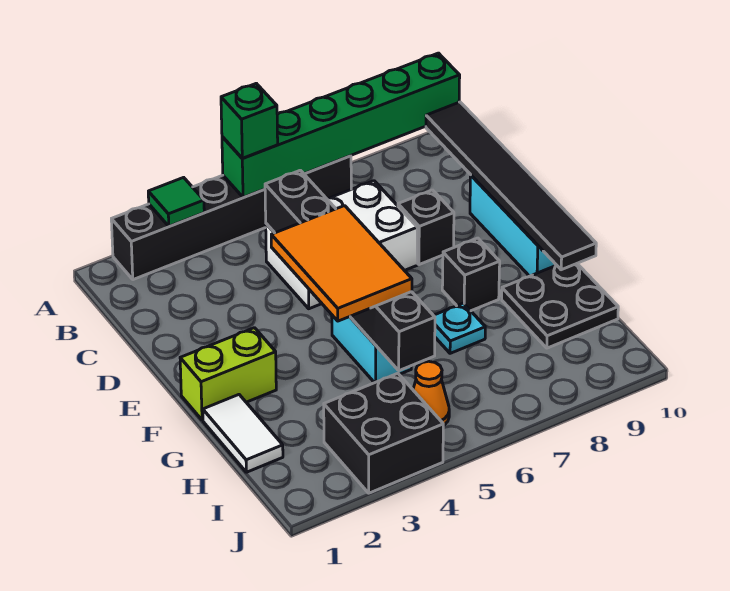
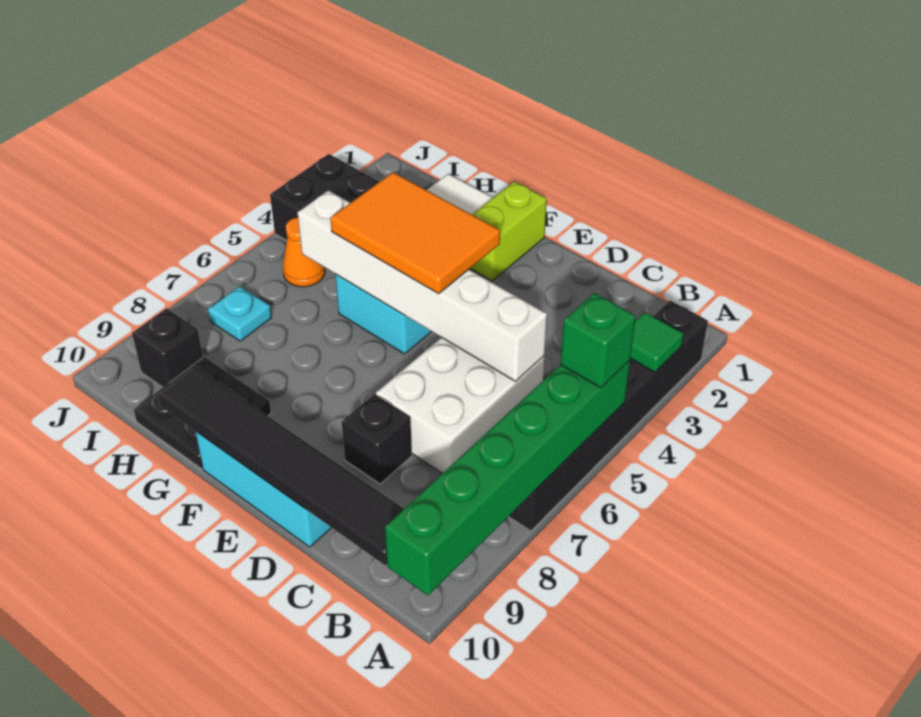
black 1x6 brick [265,170,435,371] -> white 1x6 brick [298,190,547,381]
black 1x1 brick [442,238,500,311] -> black 1x1 brick moved to [132,309,203,387]
cyan 1x1 plate [433,303,485,353] -> cyan 1x1 plate moved to [208,286,272,341]

